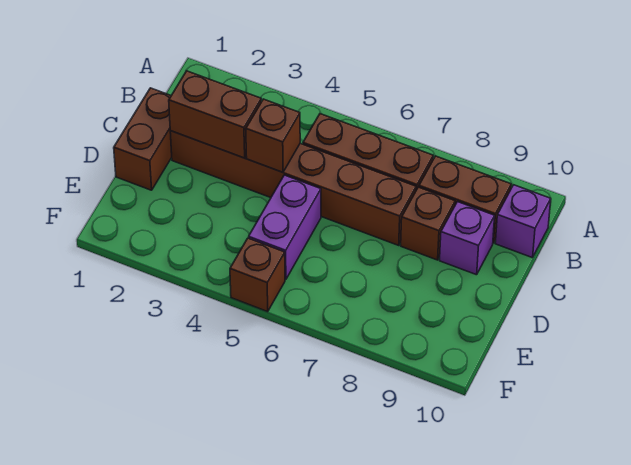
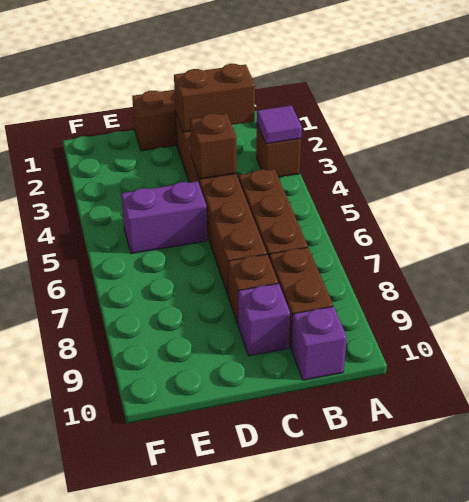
none -> purple 1x1 tile [257,105,302,144]
brown 1x2 brick [169,71,261,158] -> brown 1x2 brick turned to [174,64,255,132]
brown 1x1 brick [230,238,285,312] -> brown 1x1 brick moved to [256,124,301,177]

